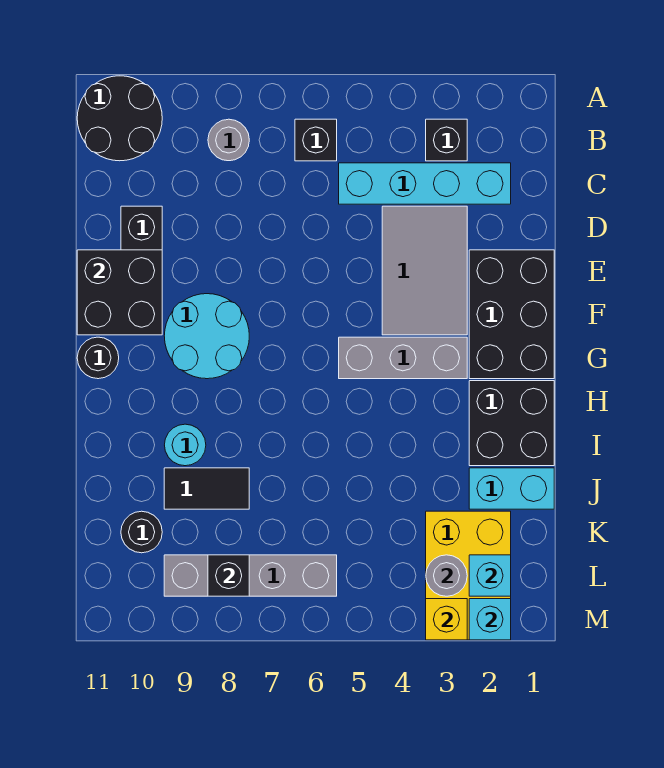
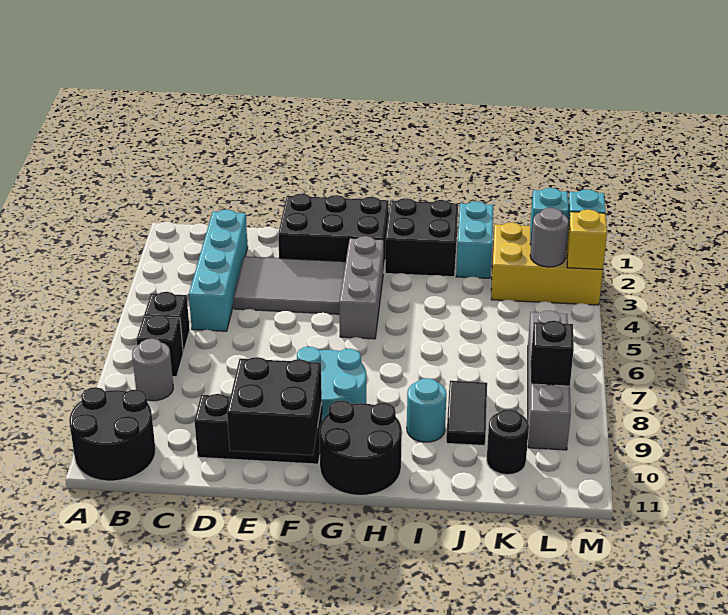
black 1x1 brick [426,119,467,161] -> black 1x1 brick moved to [137,315,183,377]
black 1x1 round brick [77,337,119,379] -> black 2x2 round brick [319,400,402,495]

